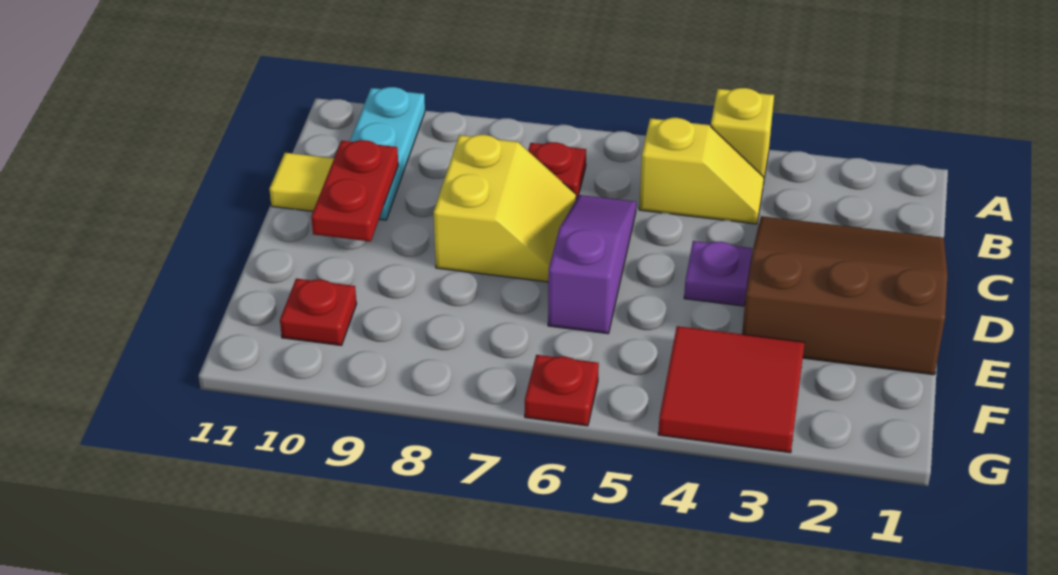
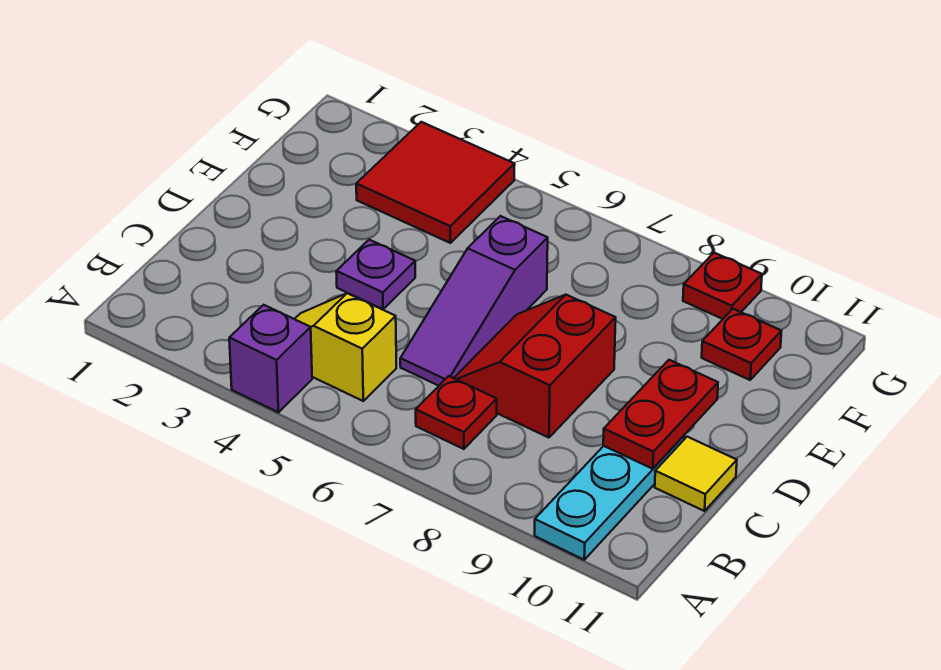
yellow 1x1 brick [711,88,774,178] -> purple 1x1 brick [229,305,312,412]
brown 3x3 slope [742,216,948,375] -> none
yellow 2x2 slope [434,135,576,282] -> red 2x2 slope [454,295,616,438]
red 1x1 plate [525,355,599,426] -> red 1x1 plate moved to [683,253,762,319]

